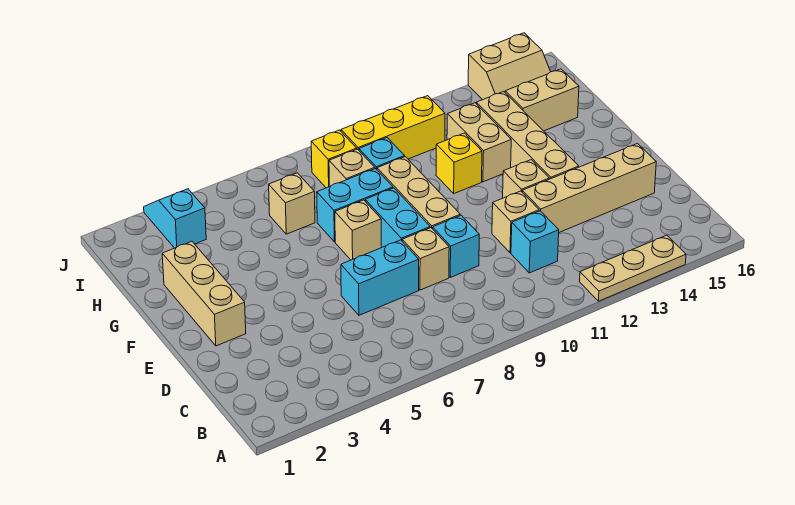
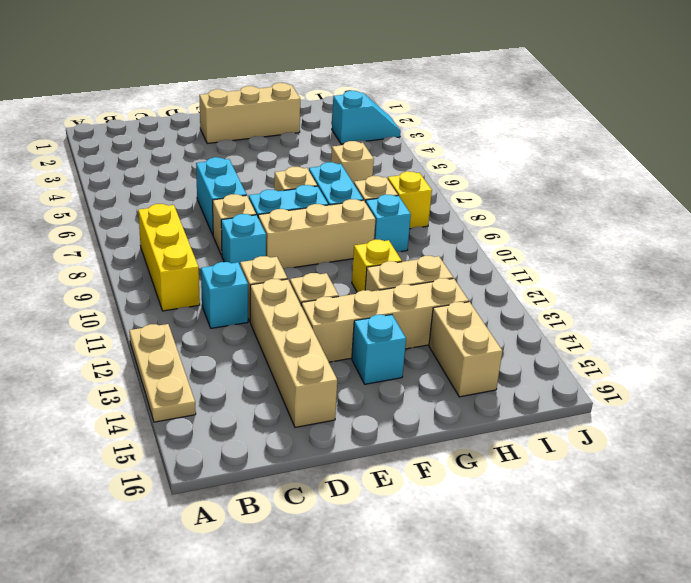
none -> cyan 1x1 brick [352,315,406,384]
yellow 1x3 brick [341,96,445,159] -> yellow 1x3 brick moved to [138,204,200,311]
tan 2x2 slope [468,33,551,100] -> none

